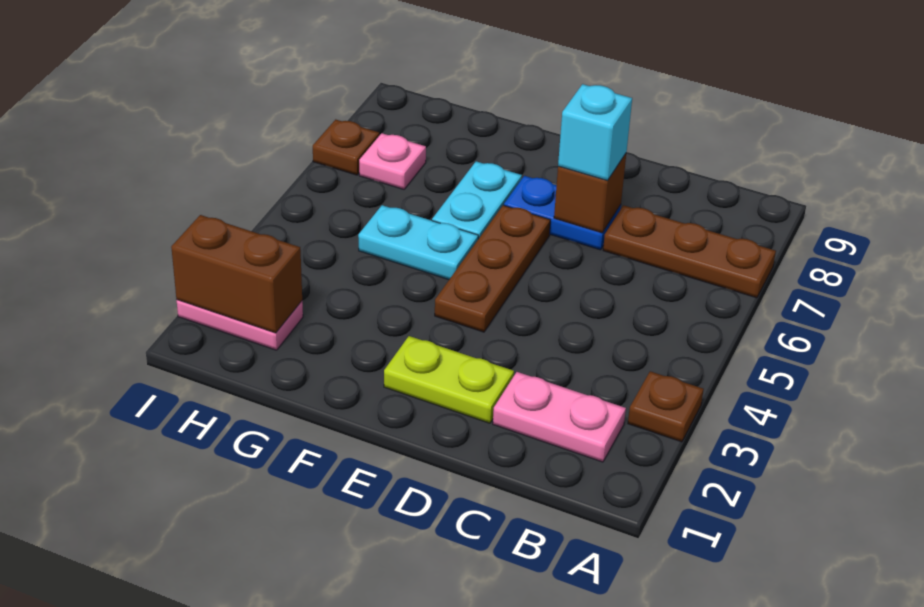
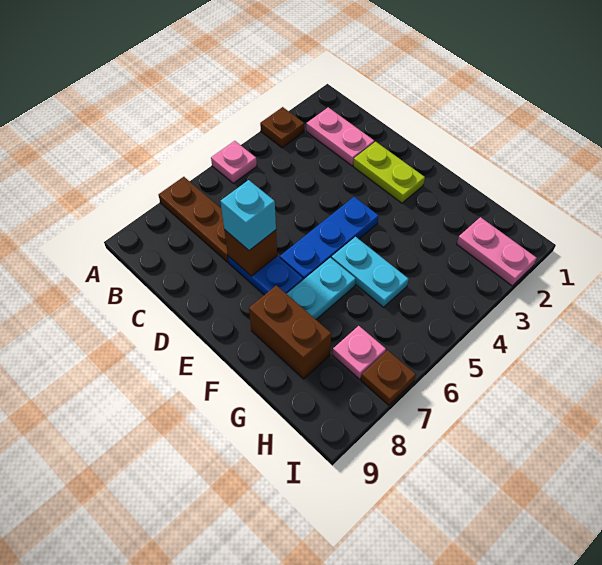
none -> pink 1x1 plate [211,141,257,183]
brown 1x3 plate [435,205,550,332] -> blue 1x3 plate [280,197,379,280]
brown 1x2 brick [171,215,302,333] -> brown 1x2 brick moved to [249,285,331,379]

